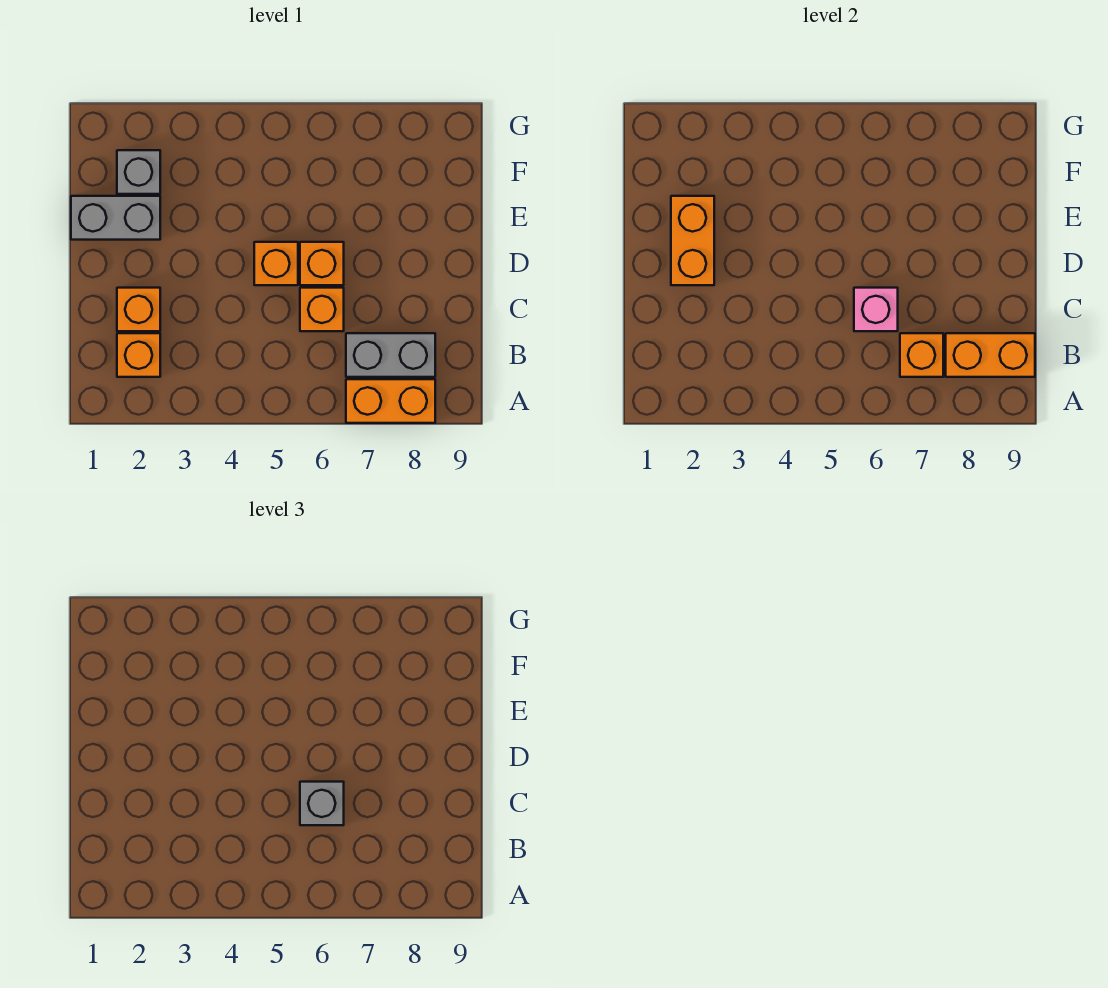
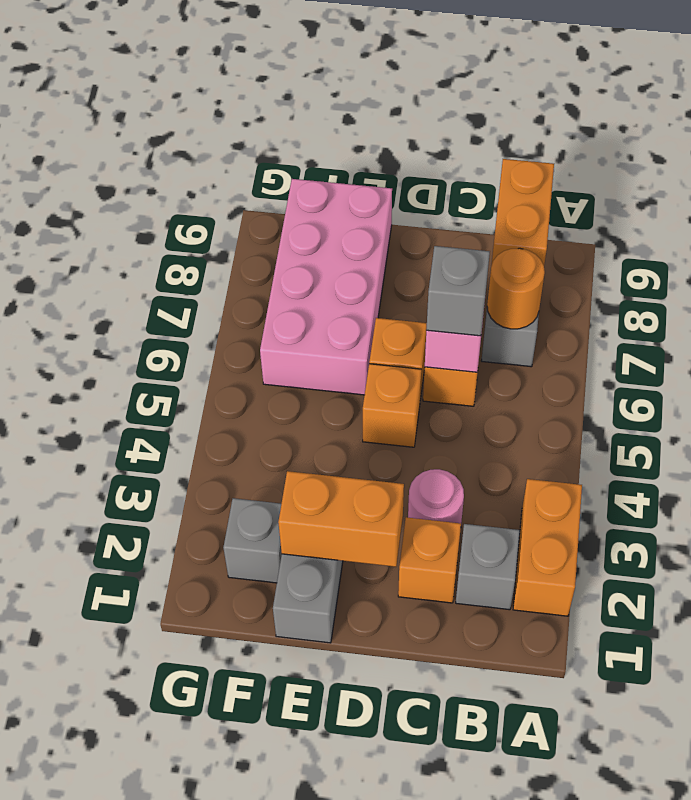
orange 1x2 brick [346,379,435,423] -> orange 1x2 brick moved to [513,479,582,616]
orange 1x1 brick [117,333,160,377] -> grey 1x1 brick [456,524,520,610]
orange 1x1 brick [900,333,943,377] -> orange 1x1 round brick [487,248,545,329]
none -> pink 1x1 round brick [408,469,464,523]
none -> pink 2x4 brick [260,179,392,395]

